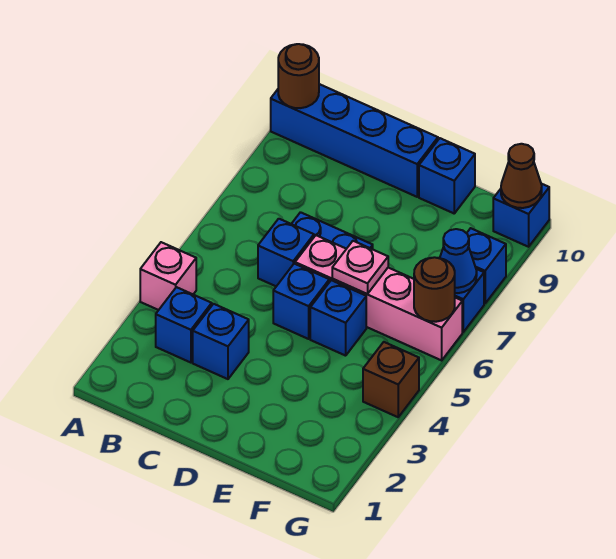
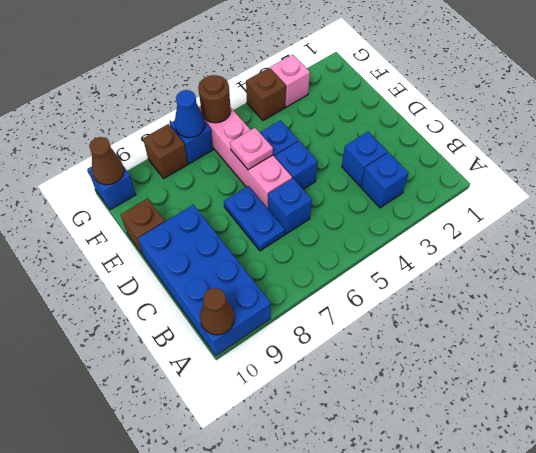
pink 1x1 brick [140,242,196,310] -> pink 1x1 brick moved to [270,54,310,107]
blue 1x4 brick [271,84,438,197] -> blue 2x4 brick [138,205,271,356]
brown 1x1 round brick [278,44,319,108] -> brown 1x1 cone [200,288,235,335]
blue 1x1 brick [419,138,475,213] -> brown 1x1 brick [121,199,165,255]
blue 1x1 brick [467,228,506,304] -> brown 1x1 brick [143,124,188,179]

